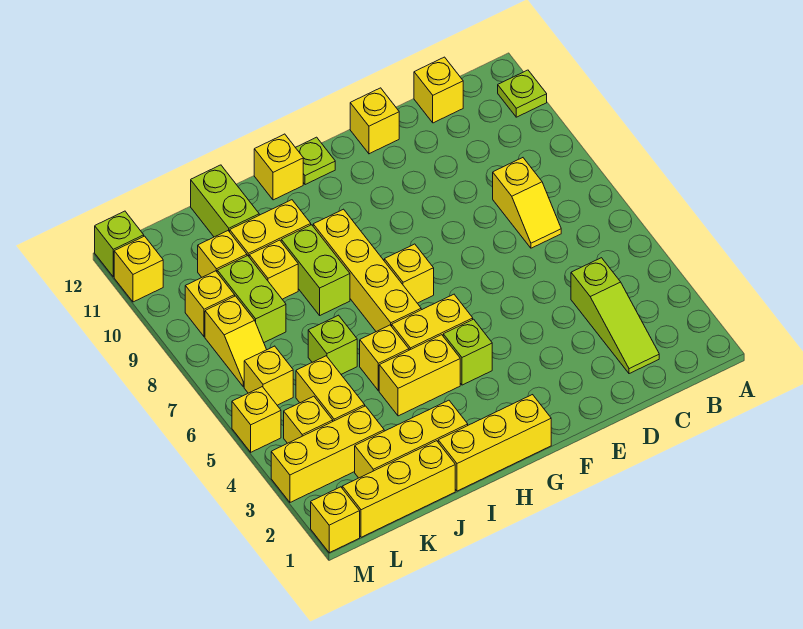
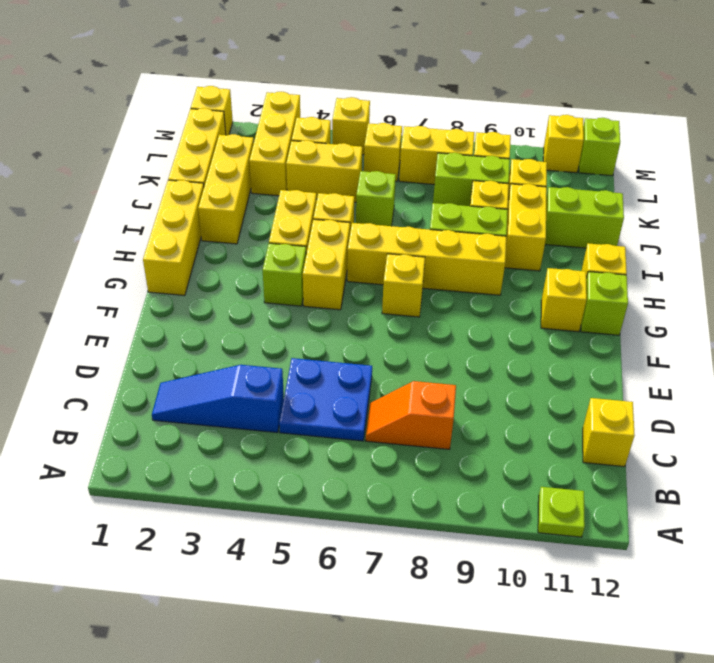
lime 1x3 slope [571,258,659,374] -> blue 1x3 slope [152,365,284,433]
none -> blue 2x2 plate [279,358,372,441]
yellow 1x2 slope [493,158,561,248] -> orange 1x2 slope [366,381,456,449]
yellow 1x1 brick [350,88,399,154] -> yellow 1x1 brick moved to [541,268,587,332]
lime 1x1 plate [295,137,335,185] -> lime 1x1 brick [581,272,628,335]
yellow 1x2 slope [205,296,267,387] -> yellow 1x2 brick [399,126,474,185]

